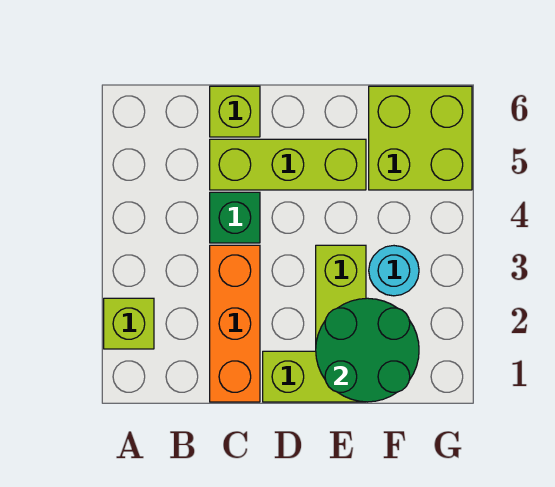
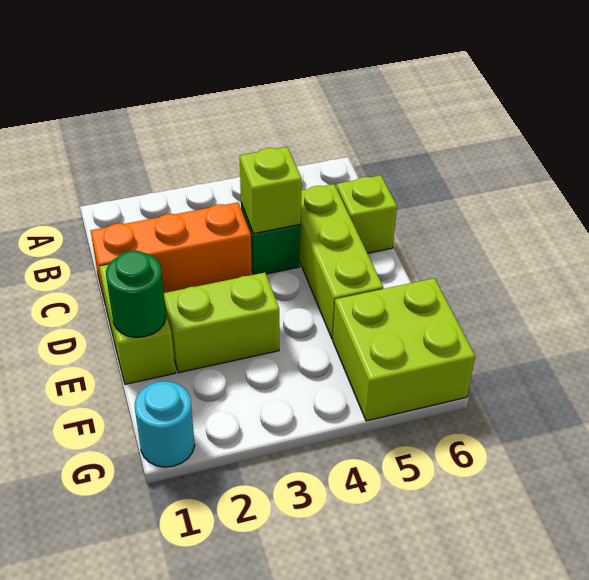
lime 1x1 brick [104,298,154,349] -> lime 1x1 brick moved to [240,147,302,234]
green 2x2 round brick [316,298,419,402] -> green 1x1 round brick [106,251,166,337]
cyan 1x1 round brick [369,246,419,296] -> cyan 1x1 round brick moved to [135,381,195,467]

